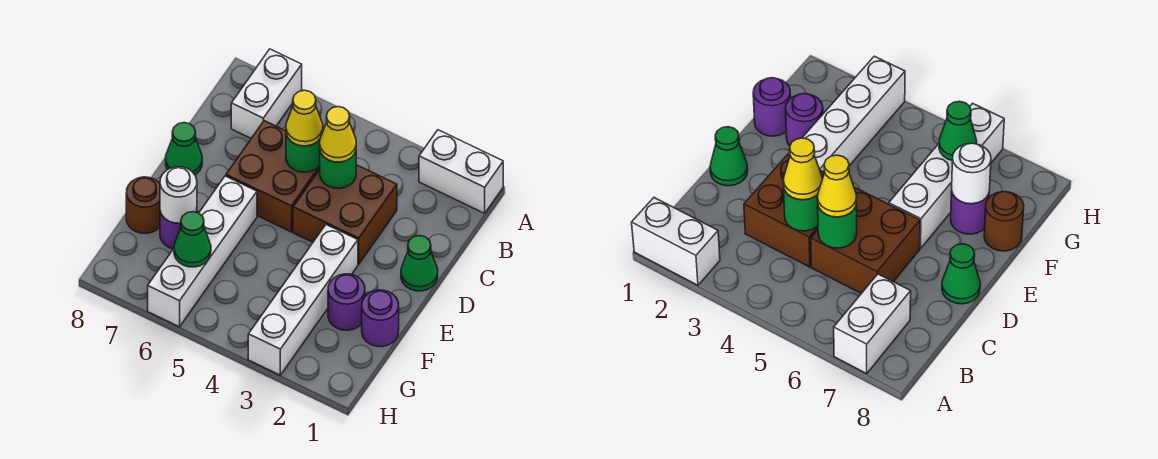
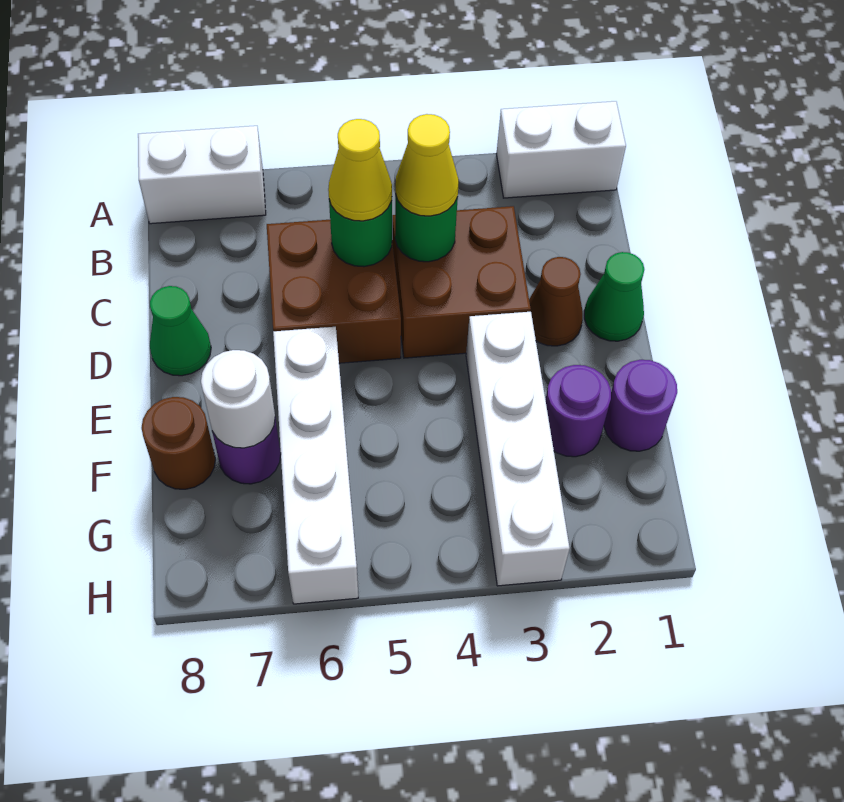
white 1x2 brick [231,49,302,138] -> white 1x2 brick turned to [138,126,266,224]
none -> brown 1x1 cone [529,257,583,346]
green 1x1 cone [174,212,211,267] -> none

